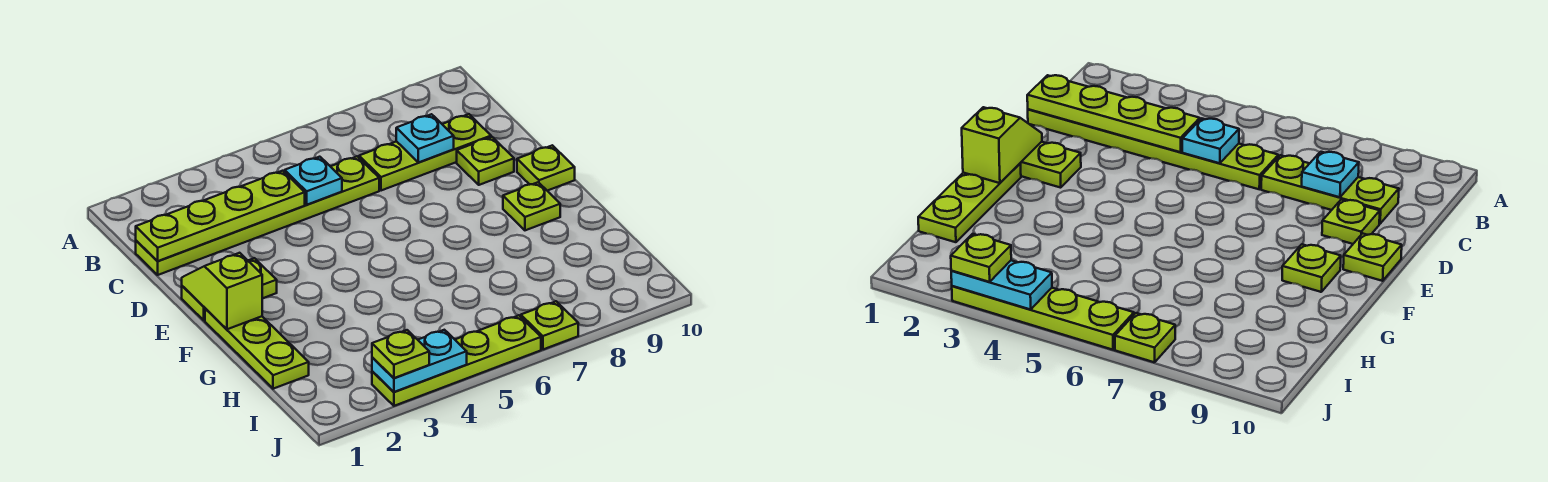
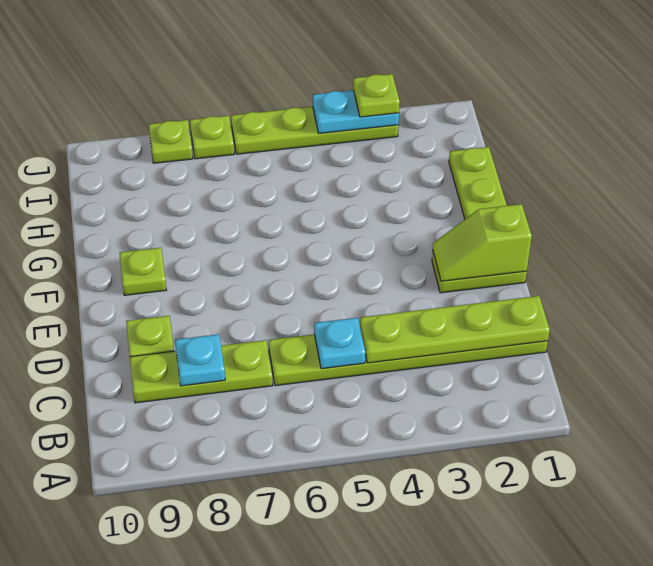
lime 1x2 slope [182,253,262,329] -> lime 1x2 slope turned to [433,204,532,281]
lime 1x1 plate [517,145,575,191] -> lime 1x1 plate moved to [149,120,193,163]

